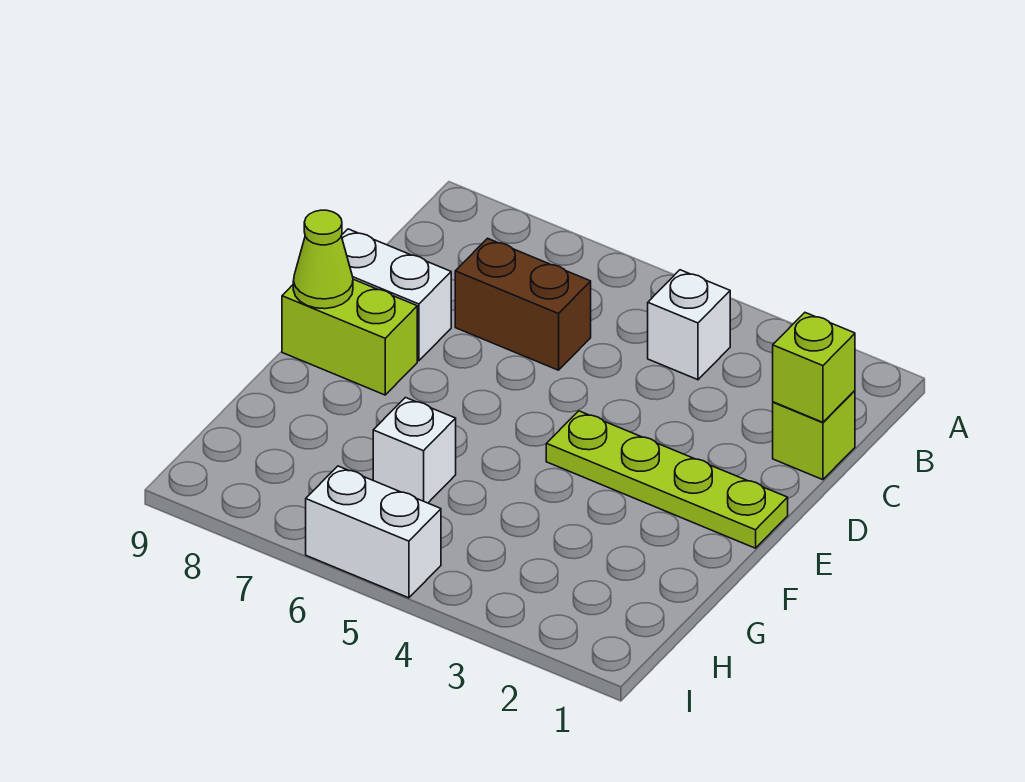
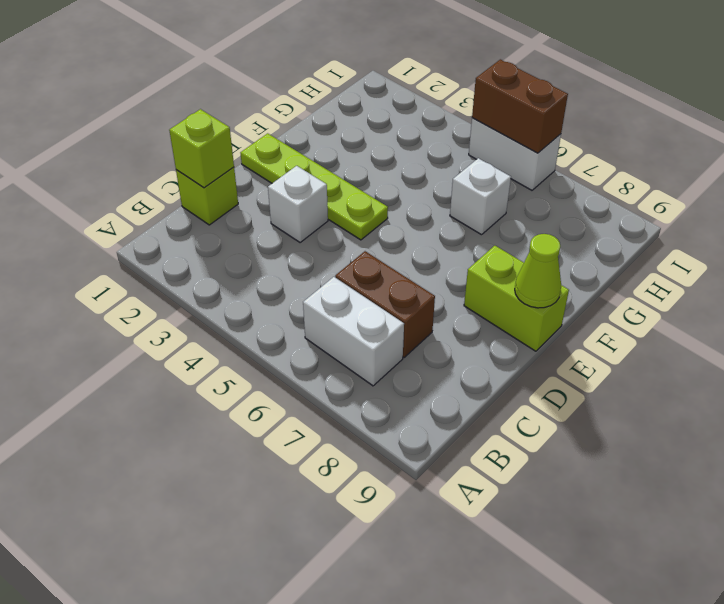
white 1x1 brick [648,270,730,380] -> white 1x1 brick moved to [268,166,328,242]
white 1x2 brick [341,229,451,361] -> white 1x2 brick moved to [303,277,404,386]
none -> brown 1x2 brick [472,59,568,153]

